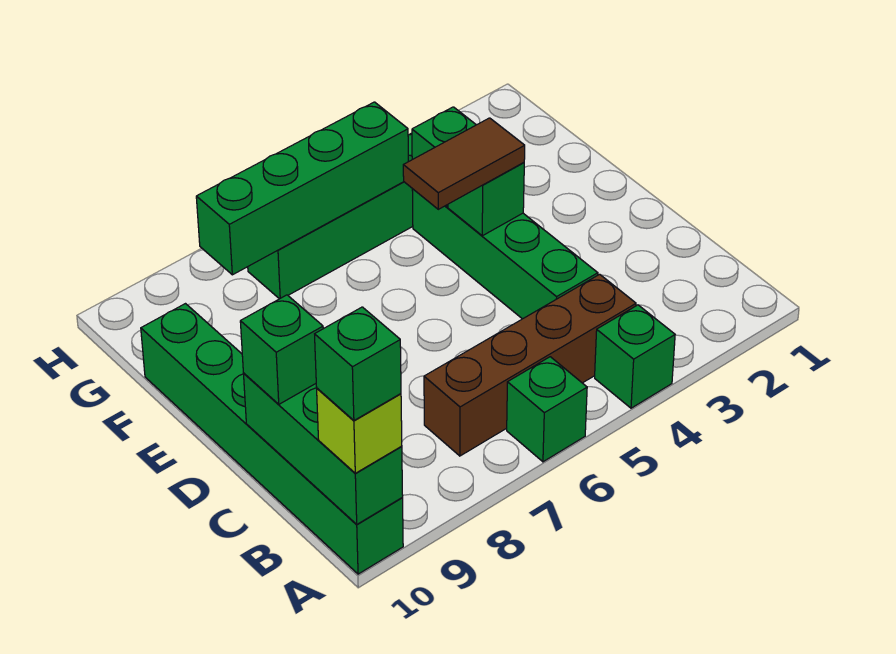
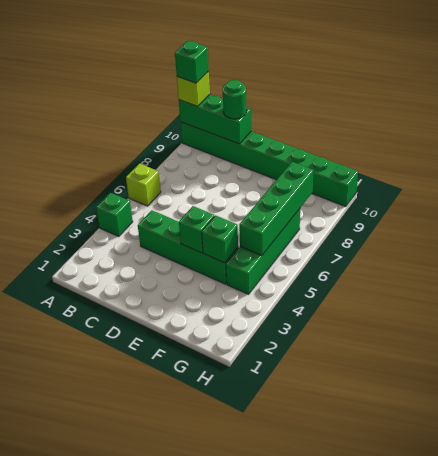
green 1x1 brick [507,357,587,462] -> lime 1x1 brick [126,164,161,206]
green 1x6 brick [141,304,403,574] -> green 1x8 brick [180,122,358,207]
brown 1x4 brick [424,274,636,456] -> none
green 1x1 brick [240,295,323,404] -> green 1x1 round brick [223,80,247,119]
brown 1x2 tile [403,118,525,209] -> none

